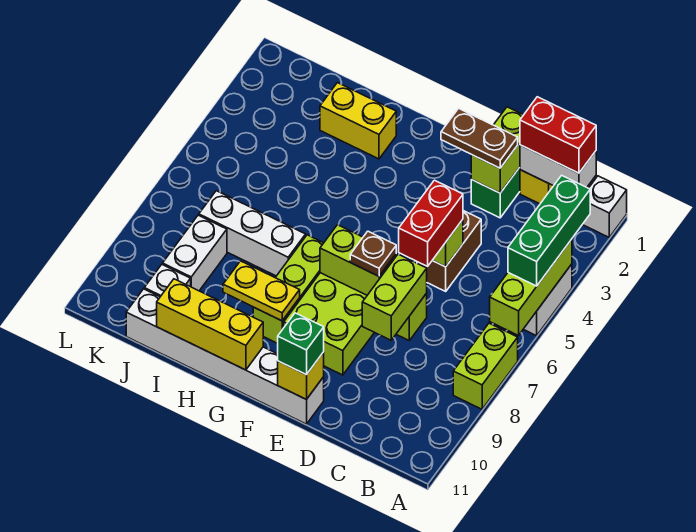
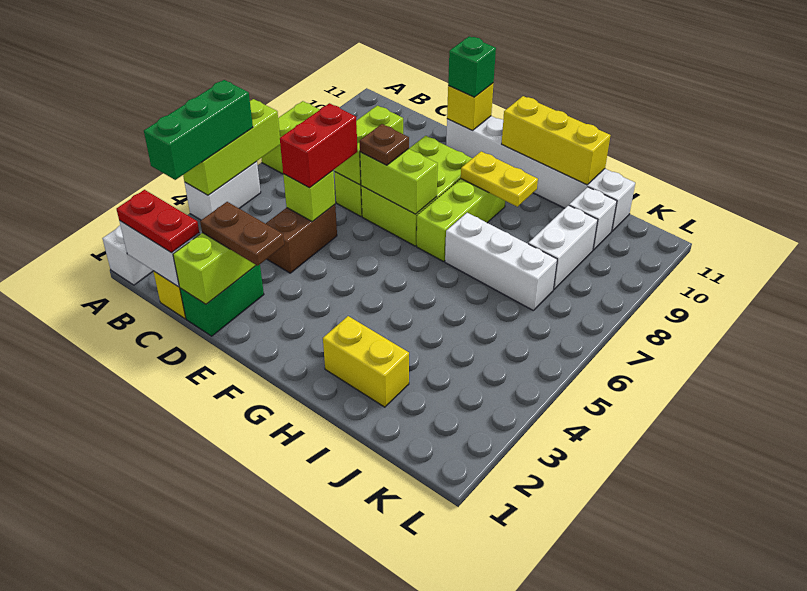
red 1x2 brick [520,97,596,173] -> red 1x2 plate [117,190,199,253]

